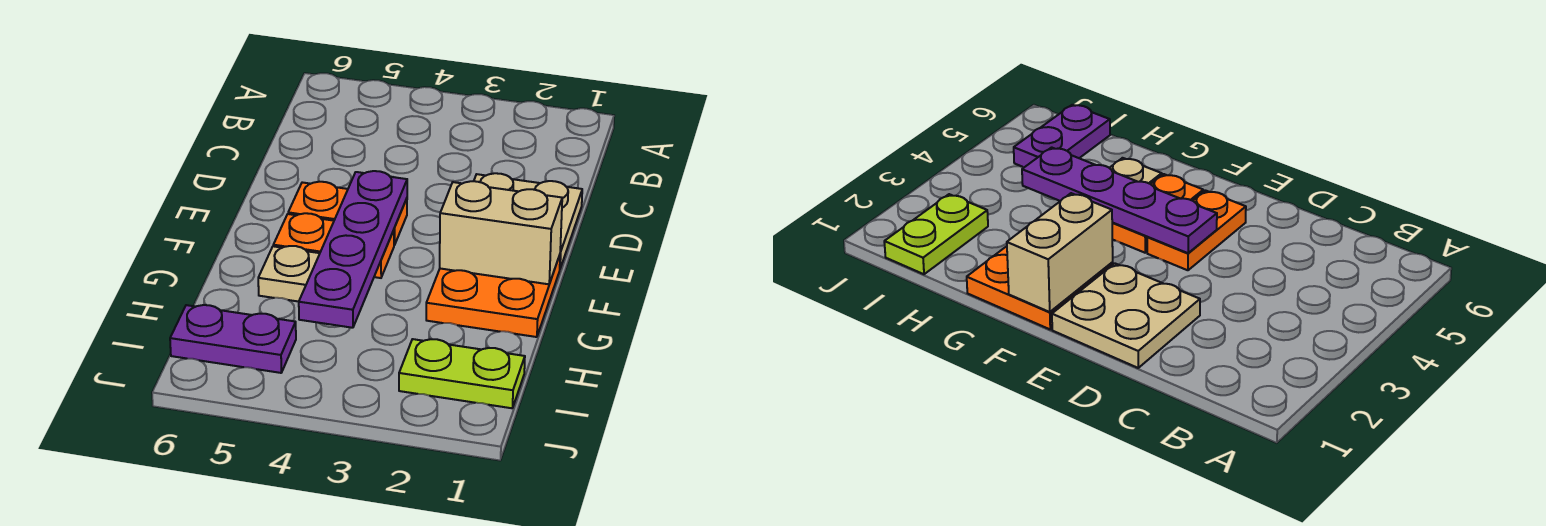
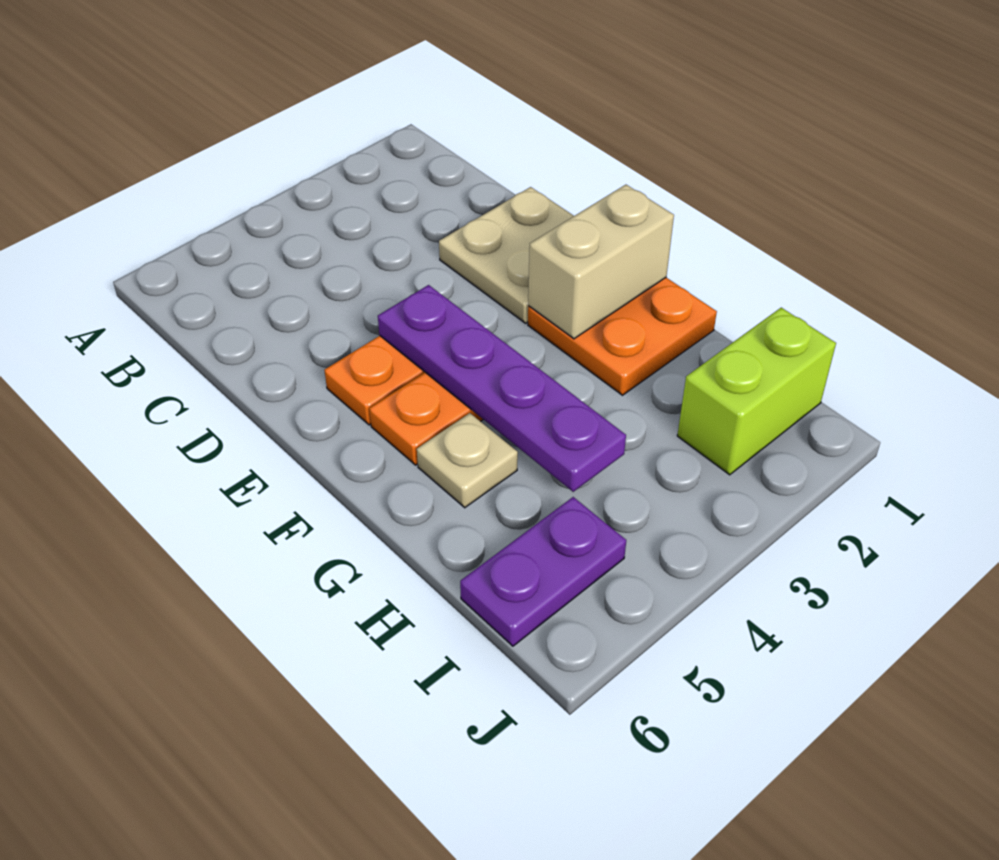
lime 1x2 plate [399,339,525,408] -> lime 1x2 brick [677,308,836,475]

